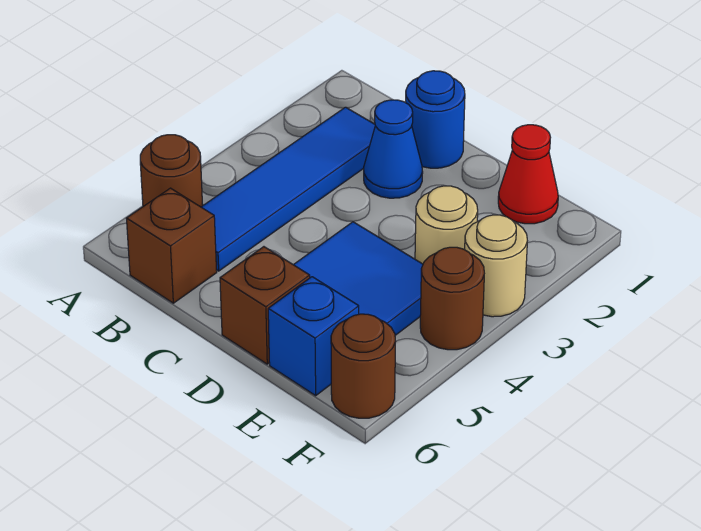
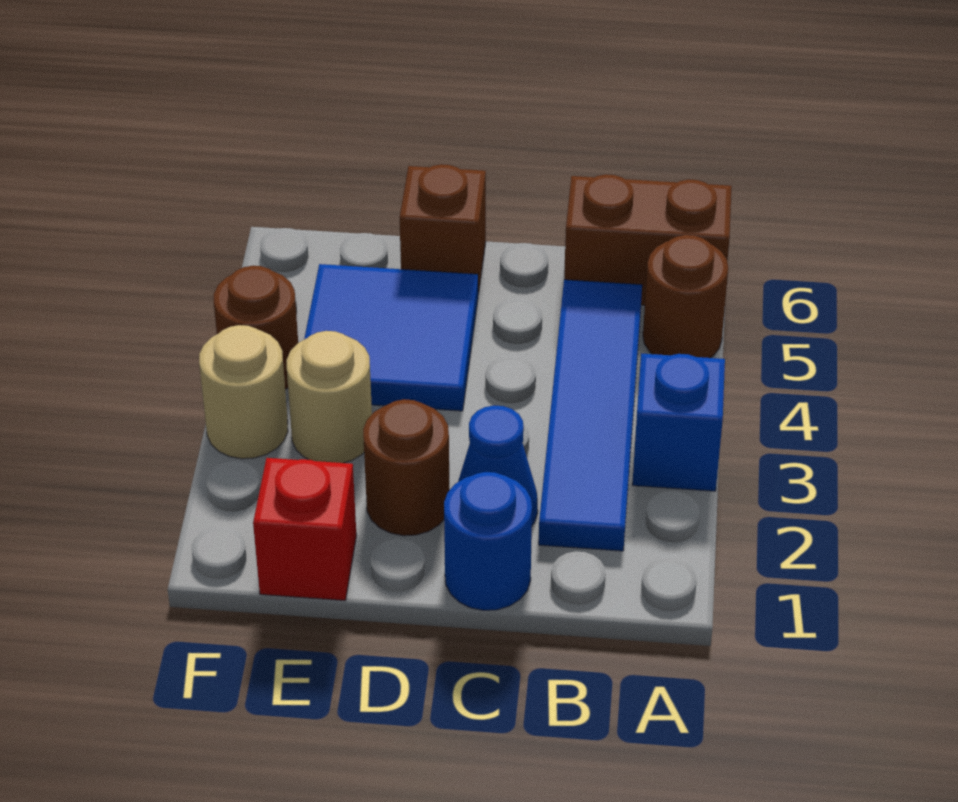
brown 1x1 brick [126,188,217,303] -> brown 1x2 brick [564,174,732,305]
red 1x1 cone [498,125,558,224] -> red 1x1 brick [253,458,356,600]
blue 1x1 brick [268,277,359,396] -> blue 1x1 brick moved to [632,353,725,491]
brown 1x1 round brick [331,314,396,418] -> brown 1x1 round brick moved to [363,399,450,536]

